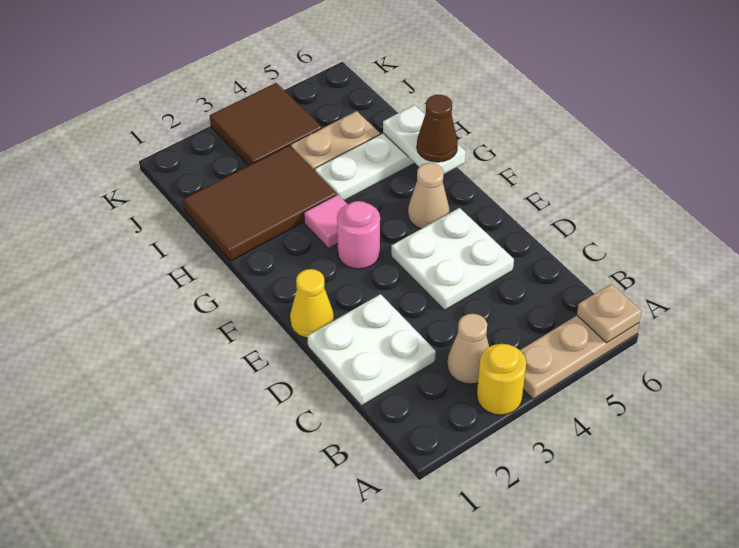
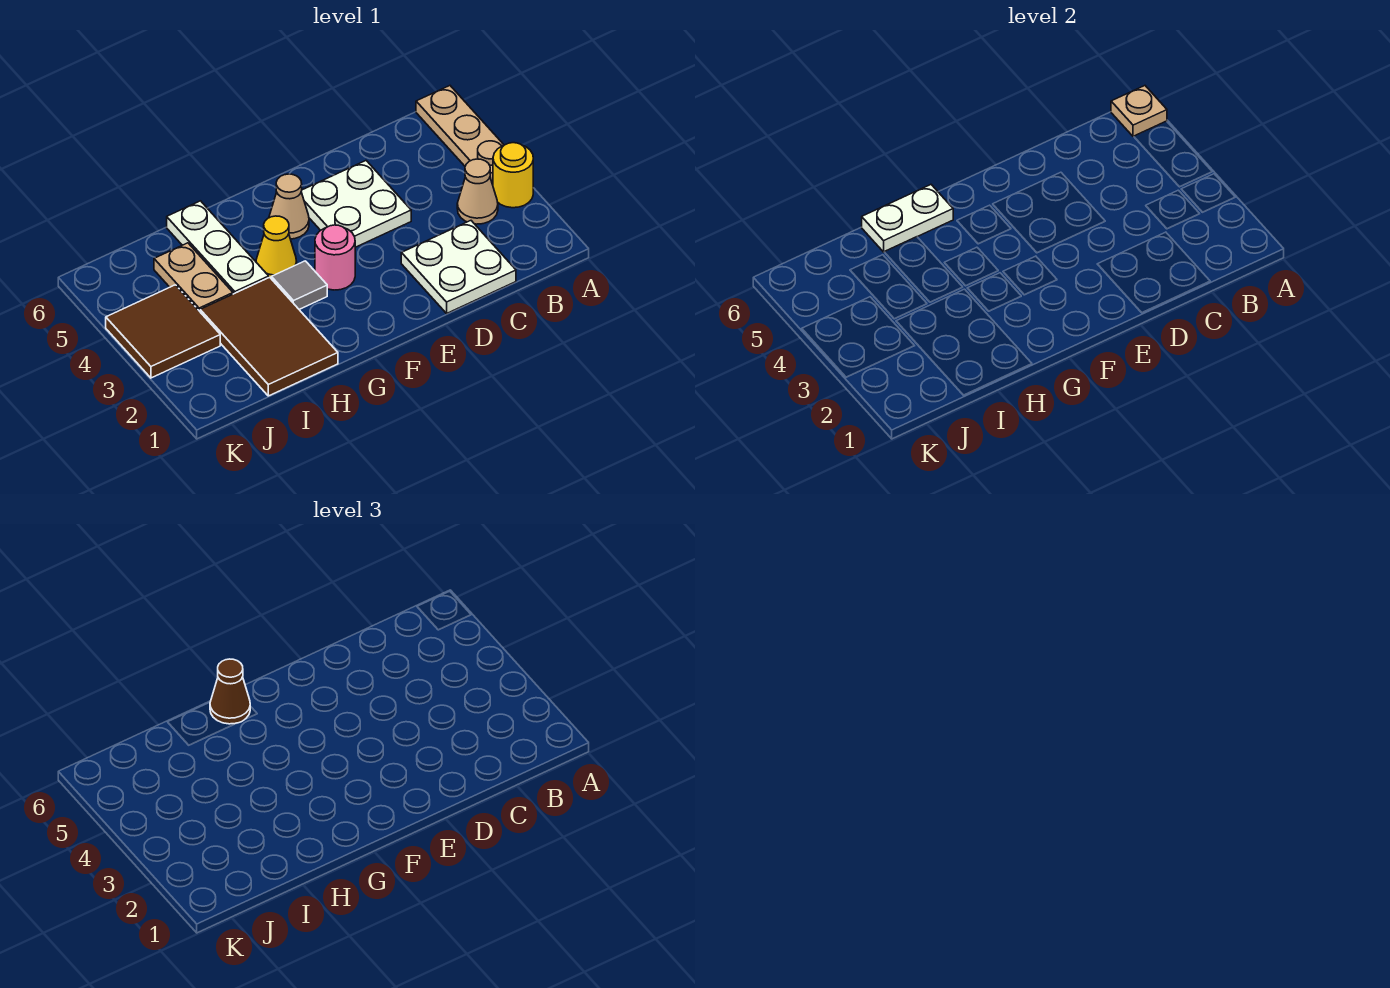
yellow 1x1 cone [290,269,334,338] -> yellow 1x1 cone moved to [256,216,297,278]
pink 1x1 tile [304,195,347,248] -> grey 1x1 tile [271,261,327,309]

